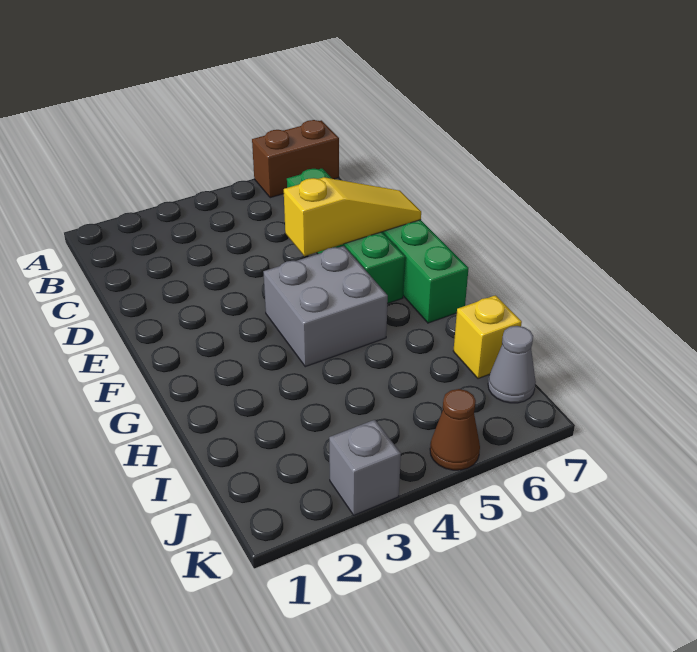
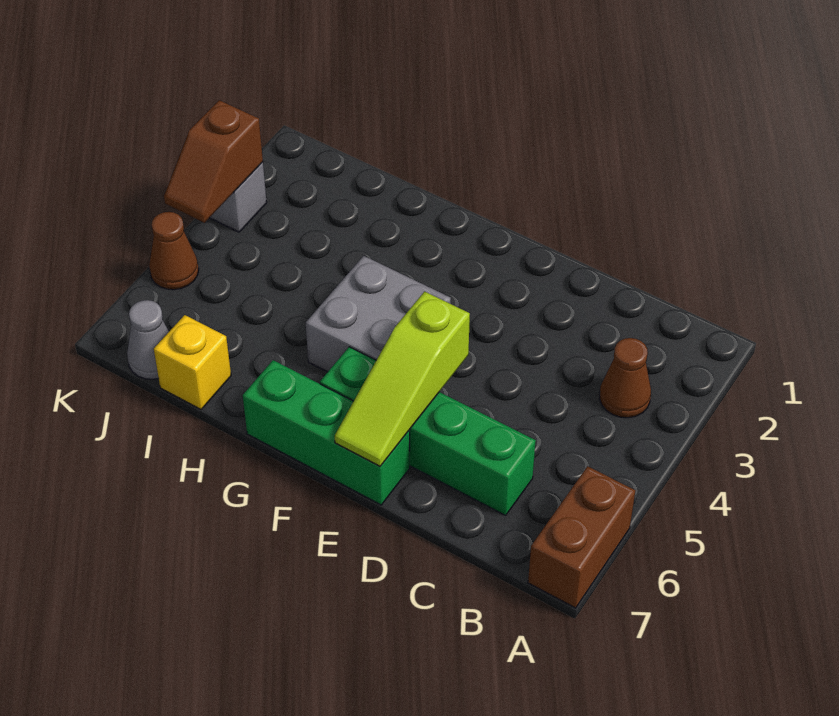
none -> brown 1x1 cone [599,338,651,418]
yellow 1x3 slope [284,177,421,256] -> lime 1x3 slope [335,292,470,466]
none -> brown 1x2 slope [164,100,263,223]

